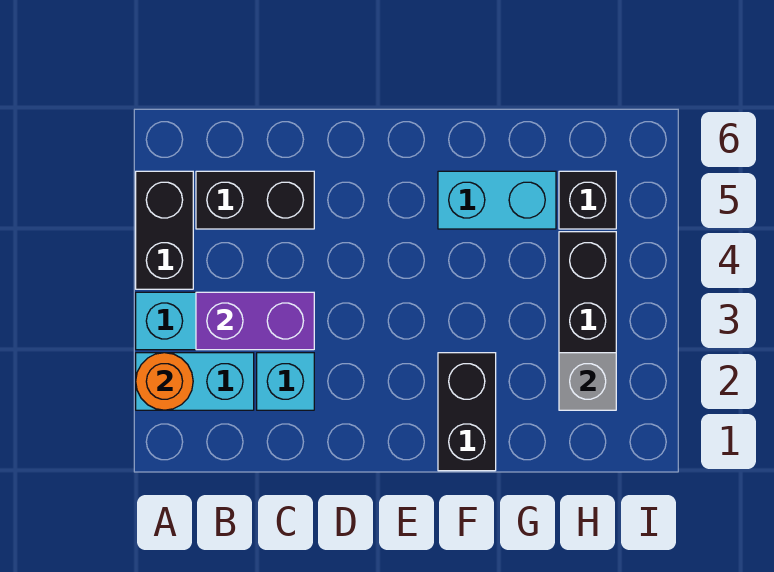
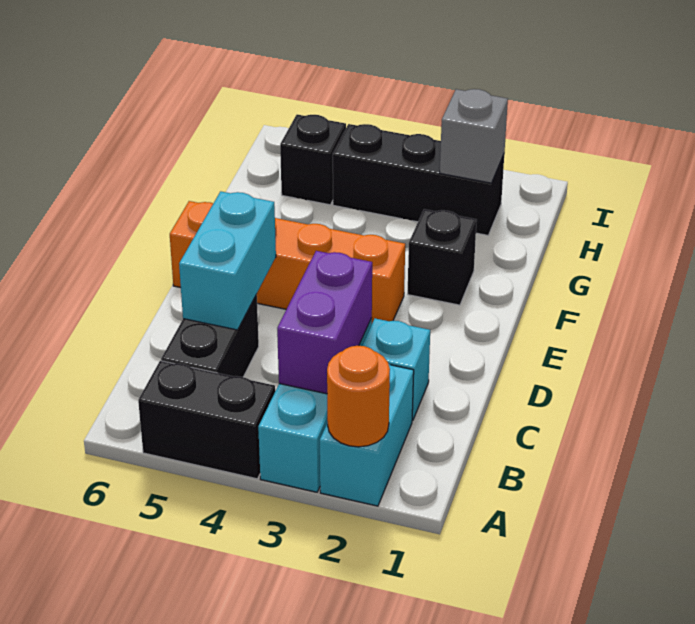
none -> orange 1x4 brick [170,201,405,323]
black 1x2 brick [438,353,496,471] -> black 1x1 brick [408,209,477,305]
cyan 1x2 brick [438,171,556,229] -> cyan 1x2 brick moved to [179,191,276,330]

